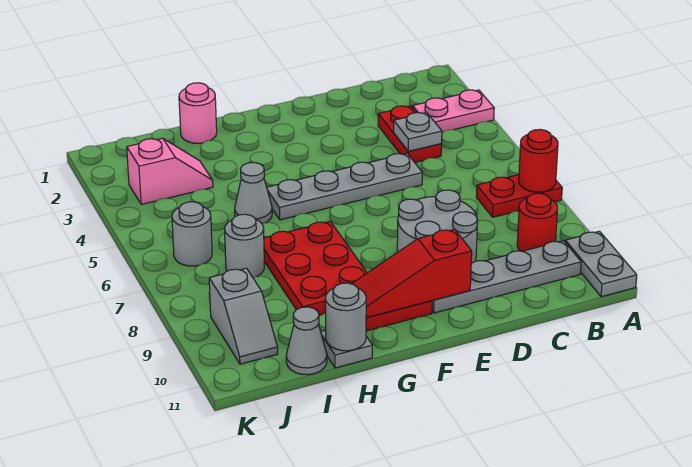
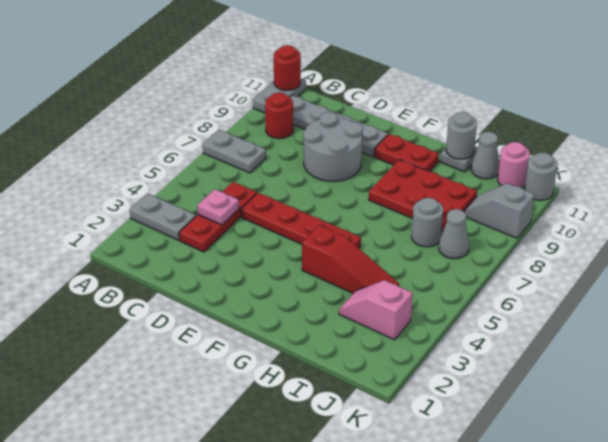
pink 1x2 plate [413,90,494,132] -> grey 1x2 plate [129,193,196,240]
red 1x2 plate [476,175,562,217] -> grey 1x2 plate [203,130,266,173]
red 1x1 round brick [519,129,558,192] -> red 1x1 round brick moved to [274,45,301,90]
red 1x2 plate [378,106,442,162] -> red 1x3 plate [179,182,257,252]
grey 1x1 plate [393,113,442,151] -> pink 1x1 plate [197,189,239,225]
grey 1x4 plate [267,153,422,220] -> red 1x4 plate [241,193,361,248]
red 1x3 slope [352,229,472,318] -> red 1x3 slope moved to [302,225,399,293]
red 2x3 plate [264,222,367,315] -> red 2x3 plate turned to [369,160,477,231]
pink 1x1 round brick [179,83,217,143] -> pink 1x1 round brick moved to [498,142,530,188]
grey 1x1 cone [235,162,272,224] -> grey 1x1 cone moved to [439,209,469,259]
grey 1x1 round brick [172,202,212,266] -> grey 1x1 round brick moved to [525,153,557,200]
grey 1x2 slope [209,268,278,364] -> grey 1x2 slope turned to [464,183,535,238]

